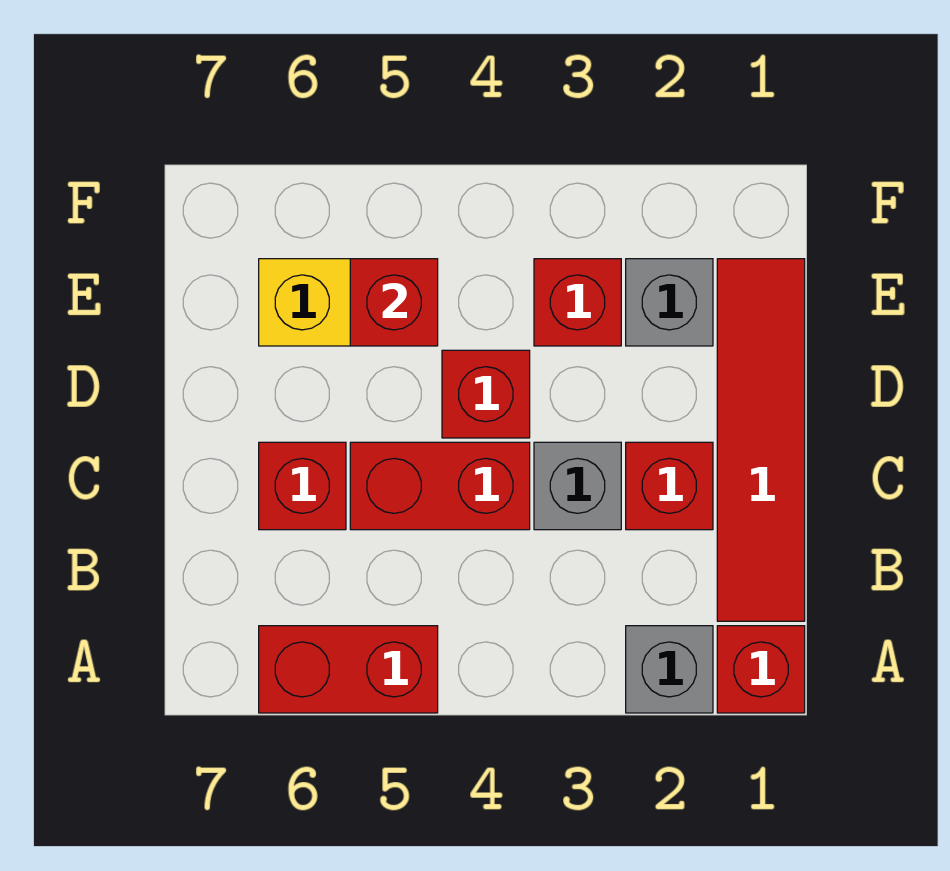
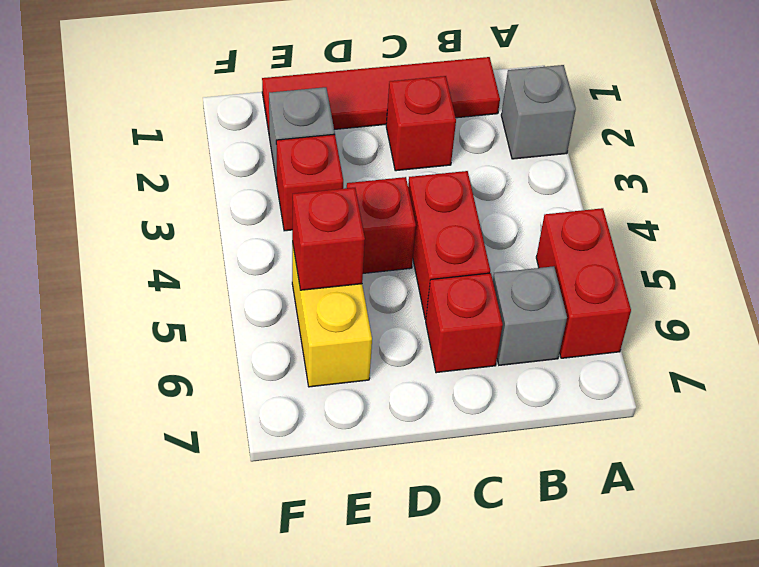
red 1x1 brick [717,626,805,713] -> none
grey 1x1 brick [534,442,621,530] -> grey 1x1 brick moved to [493,266,567,365]

